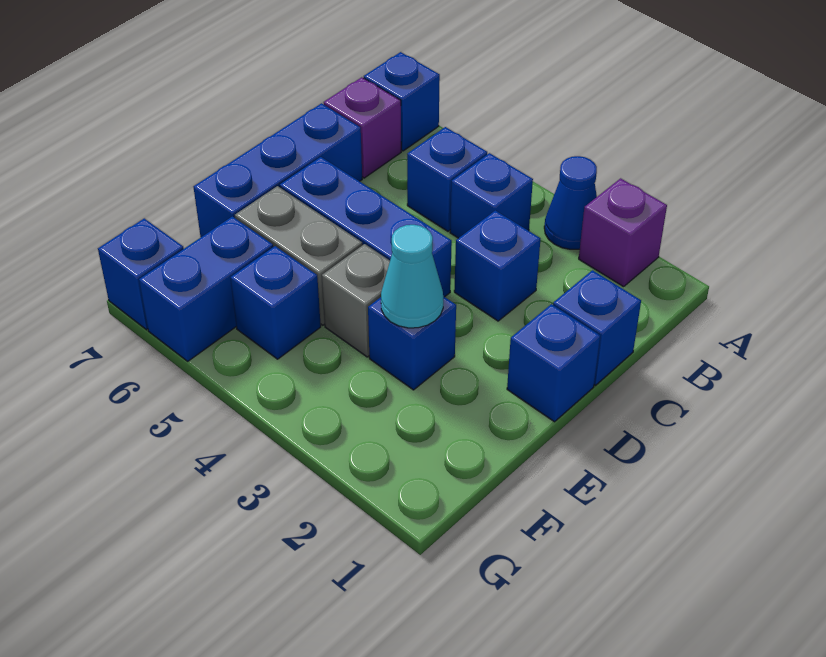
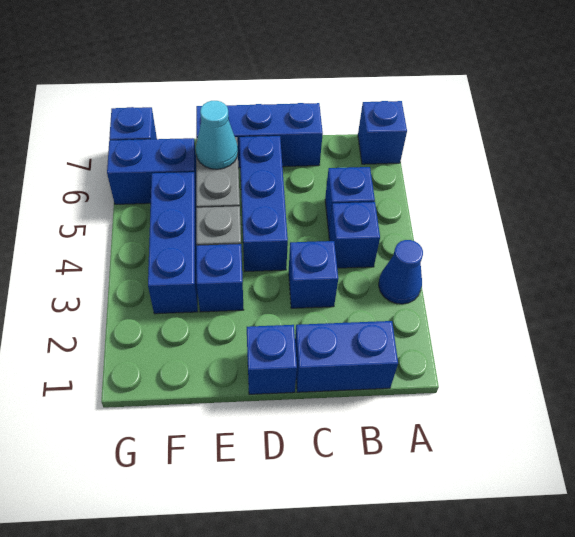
purple 1x1 brick [579,178,667,287] -> none
purple 1x1 brick [324,77,401,178] -> none
blue 1x1 brick [553,270,641,385] -> blue 1x2 brick [295,321,398,392]
cyan 1x1 cone [381,225,443,328] -> cyan 1x1 cone moved to [196,101,238,169]
blue 1x1 brick [230,246,321,359] -> blue 1x3 brick [148,172,198,314]

